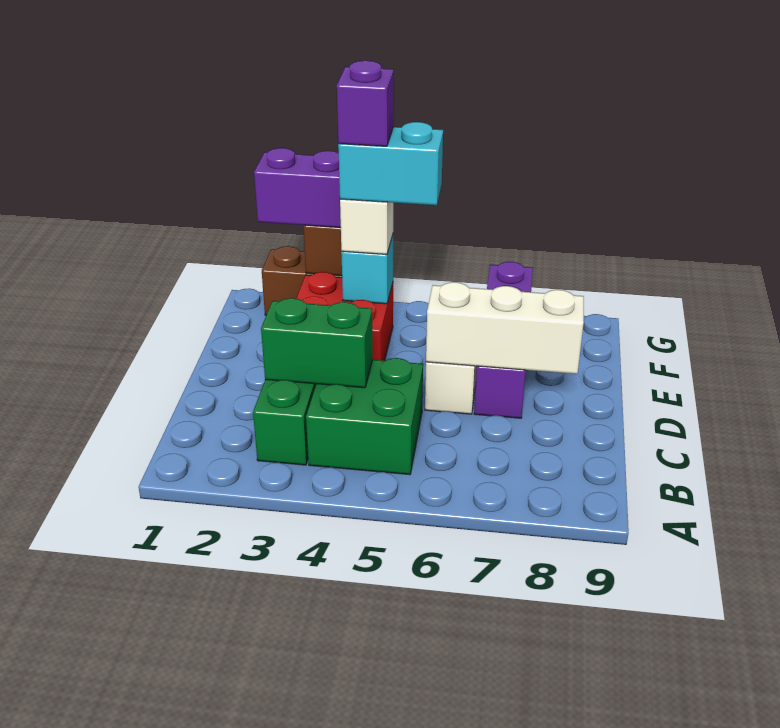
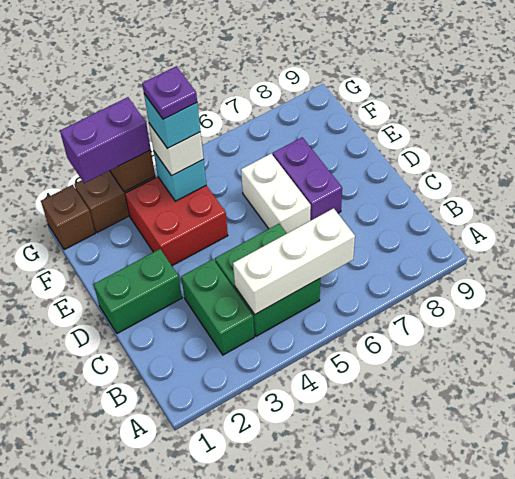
green 1x2 brick [261,298,373,388] -> green 1x2 brick moved to [93,249,182,333]
white 1x3 brick [426,282,584,374] -> white 1x3 brick moved to [233,208,355,314]
purple 1x4 brick [474,262,533,418] -> purple 1x2 brick [273,137,342,221]
cyan 1x2 brick [338,122,443,205] -> cyan 1x1 brick [144,94,201,149]
purple 1x1 brick [337,61,394,146] -> purple 1x1 plate [142,66,197,119]
none -> brown 1x1 brick [41,185,95,250]

